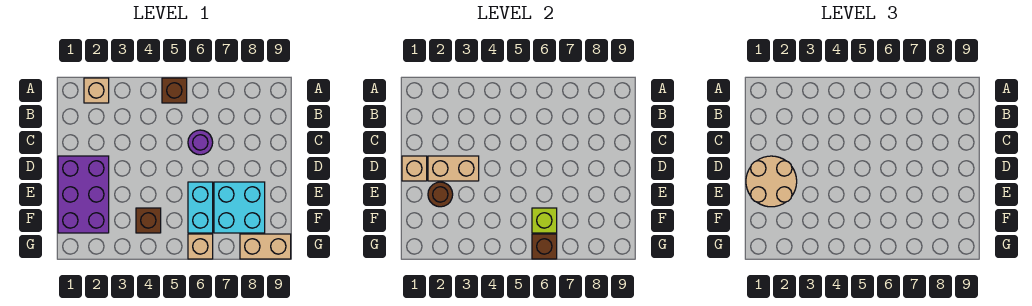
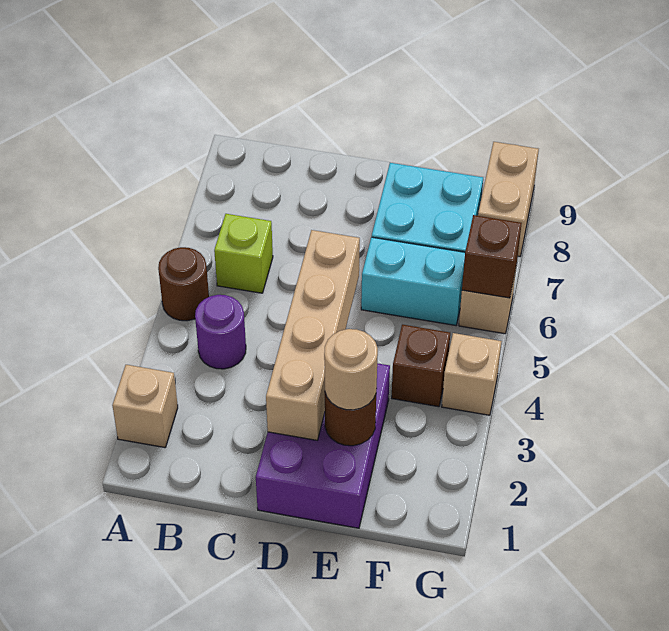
brown 1x1 brick [162,78,187,103] -> brown 1x1 round brick [158,247,209,321]
purple 1x1 round brick [188,130,213,155] -> purple 1x1 round brick moved to [195,295,246,369]
purple 2x3 brick [58,156,109,233] -> purple 2x3 brick turned to [256,363,390,528]
tan 1x1 brick [402,156,427,181] -> tan 1x1 brick moved to [442,333,502,415]
tan 2x2 round brick [746,156,797,207] -> tan 1x1 round brick [324,329,378,410]
tan 1x2 brick [428,156,479,181] -> tan 1x4 brick [266,230,360,440]
lime 1x1 brick [532,208,557,233] -> lime 1x1 brick moved to [214,214,273,293]

